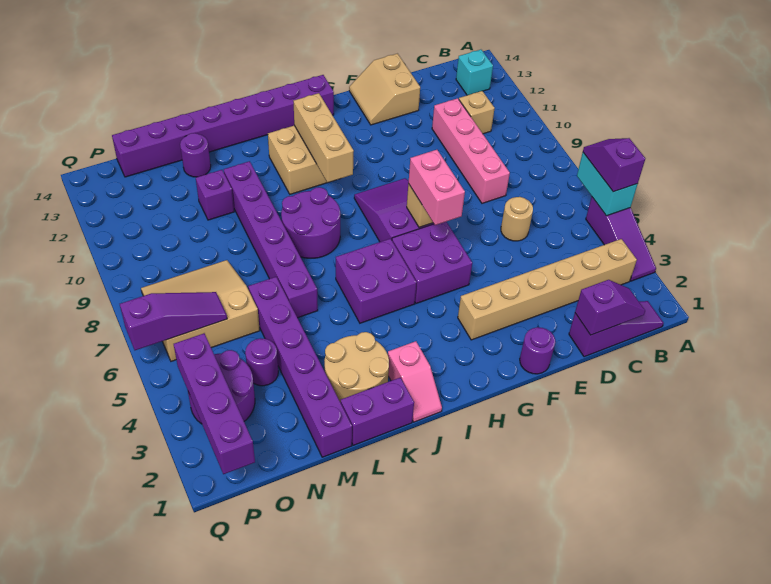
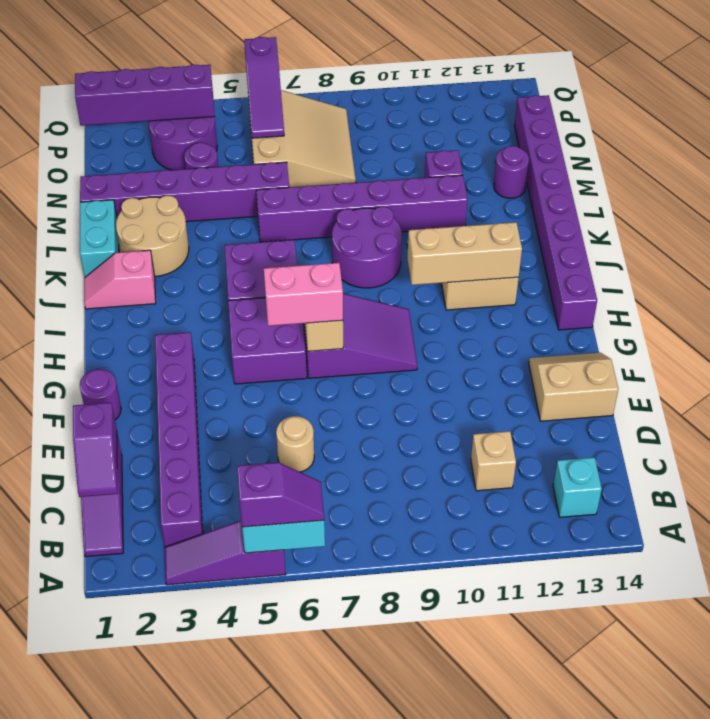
tan 1x6 brick [458,239,637,340] -> purple 1x6 brick [155,332,203,547]
pink 1x4 brick [432,98,510,203] -> none
purple 1x2 brick [341,378,414,445] -> cyan 1x2 brick [80,200,119,277]

